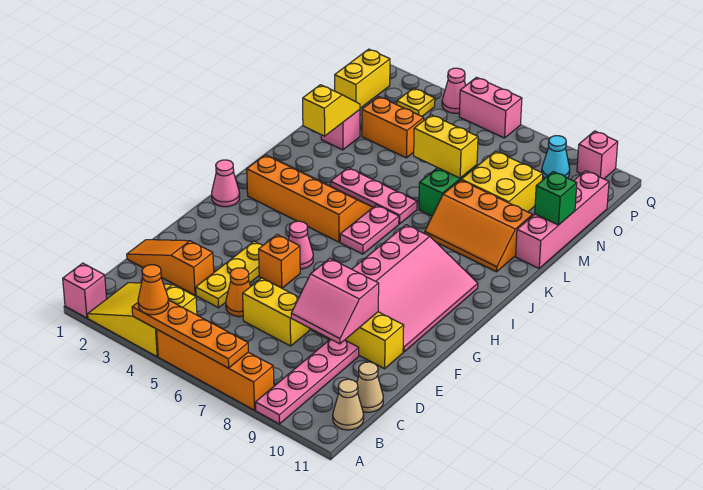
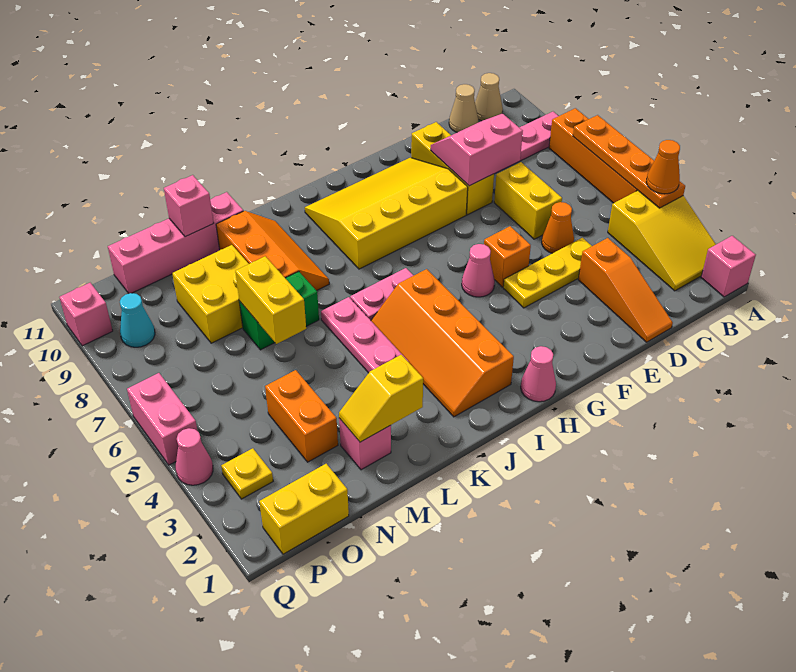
pink 2x2 slope [291,258,379,344] -> pink 2x2 slope turned to [431,113,523,186]
pink 3x4 slope [352,225,478,352] -> yellow 3x4 slope [305,158,468,269]
green 1x1 brick [535,172,577,225] -> pink 1x1 brick [164,175,214,237]

